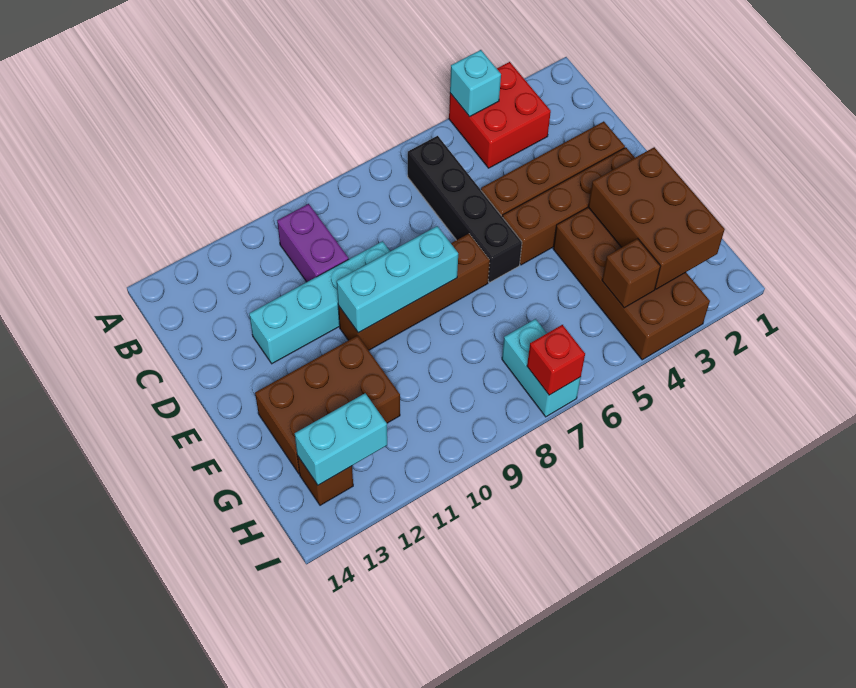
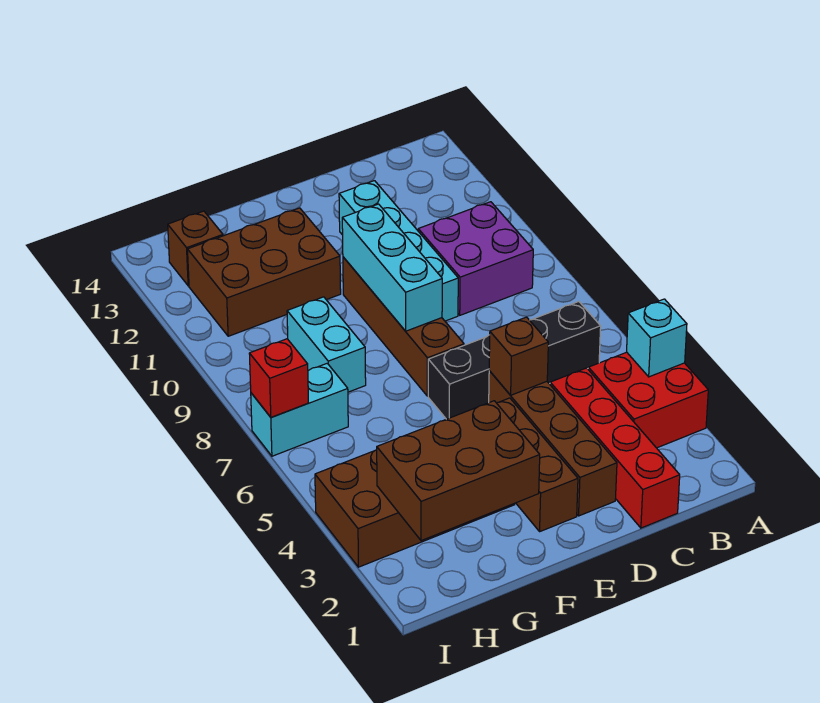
purple 1x2 brick [277,204,349,282] -> purple 2x2 brick [418,202,533,315]
none -> red 1x4 brick [550,368,680,528]
brown 1x4 brick [503,147,635,265] -> brown 1x3 brick [497,398,578,531]
brown 2x3 brick [255,336,400,474] -> brown 2x3 brick turned to [188,208,341,336]
brown 1x1 brick [602,239,660,308] -> brown 1x1 brick moved to [489,317,548,395]
cyan 1x2 brick [295,393,387,485] -> cyan 1x2 brick moved to [287,297,366,392]

